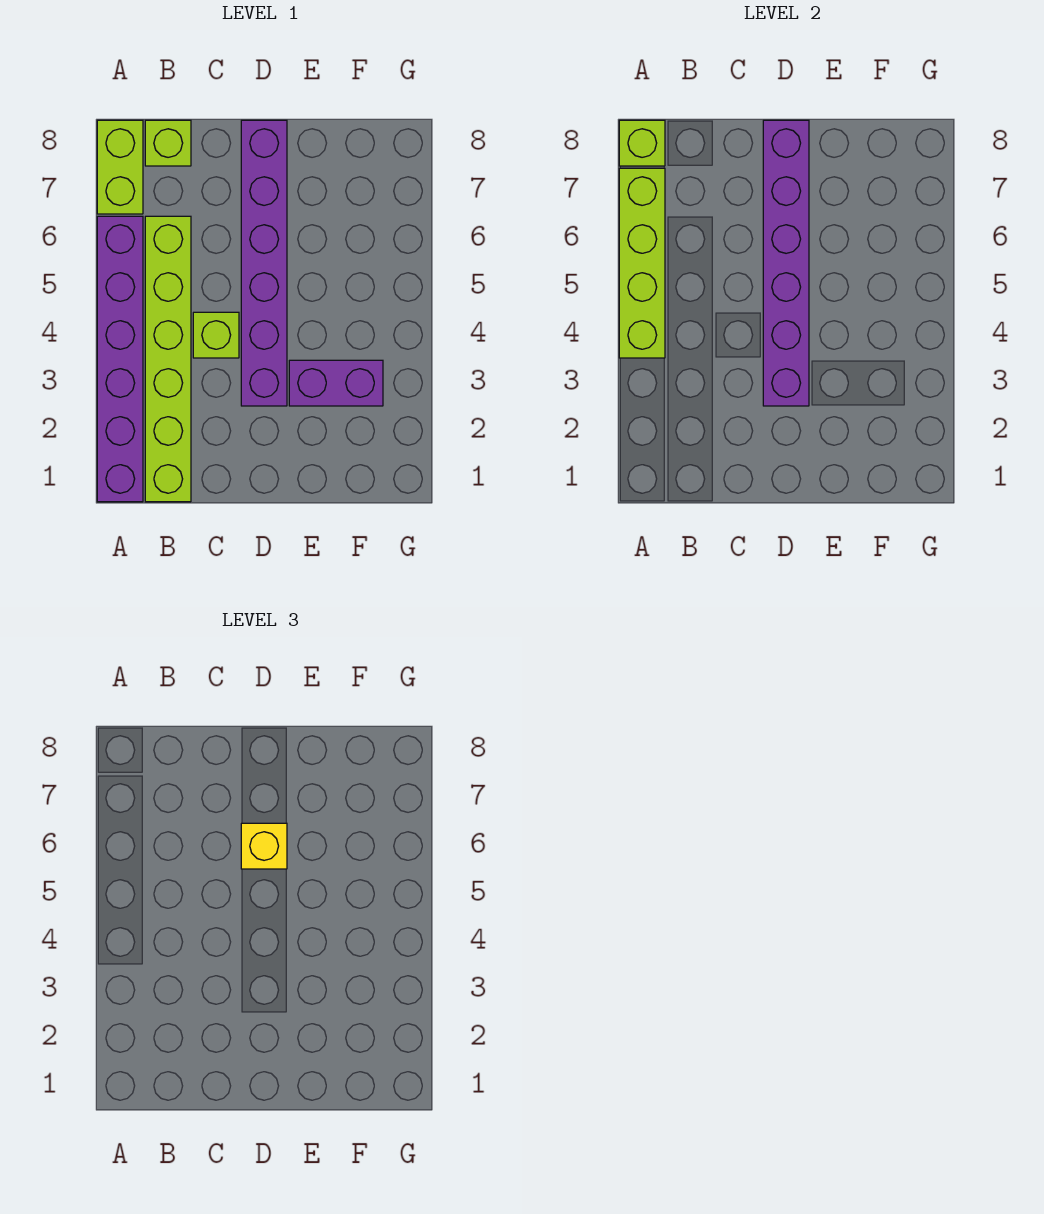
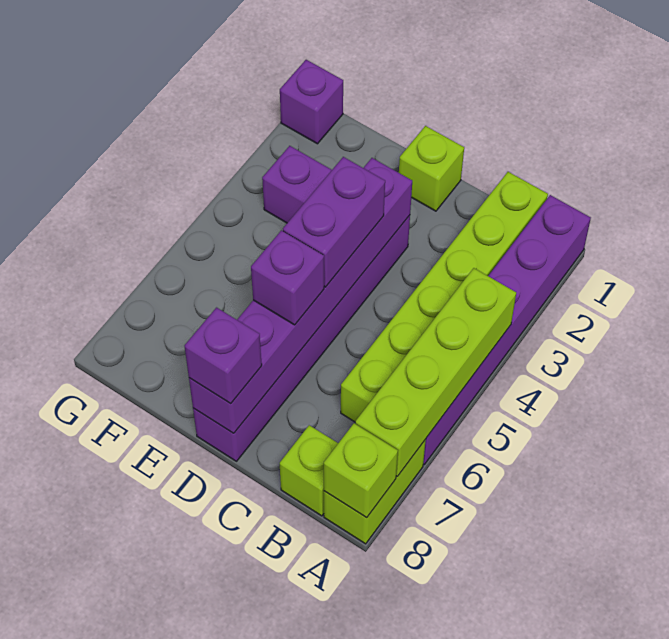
lime 1x1 brick [193,312,239,358] -> lime 1x1 brick moved to [399,126,464,211]
none -> purple 1x2 brick [283,157,385,287]
yellow 1x1 brick [241,823,287,869] -> purple 1x1 brick [251,230,324,325]
none -> purple 1x1 brick [185,308,262,404]
none -> purple 1x1 brick [280,60,343,144]

